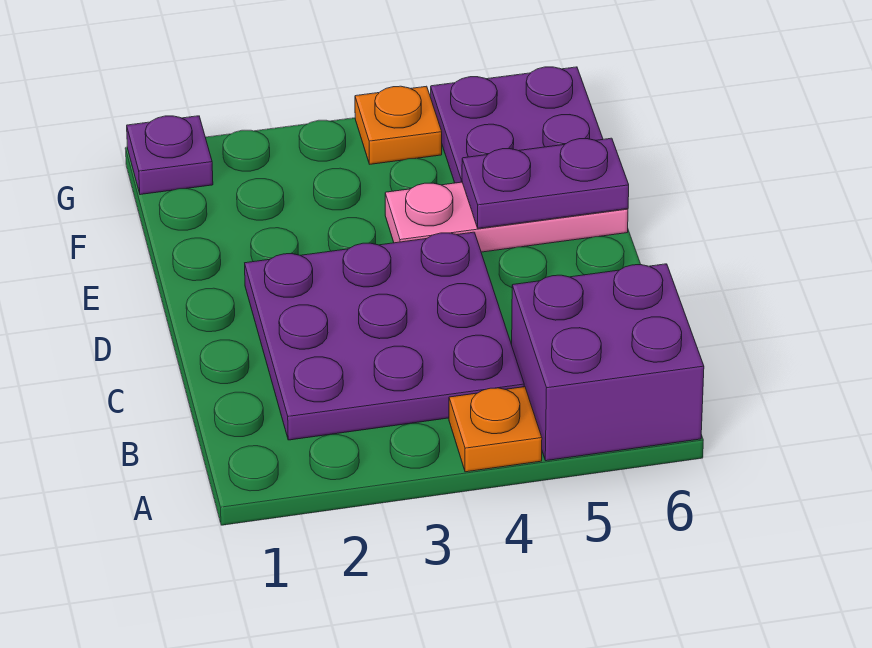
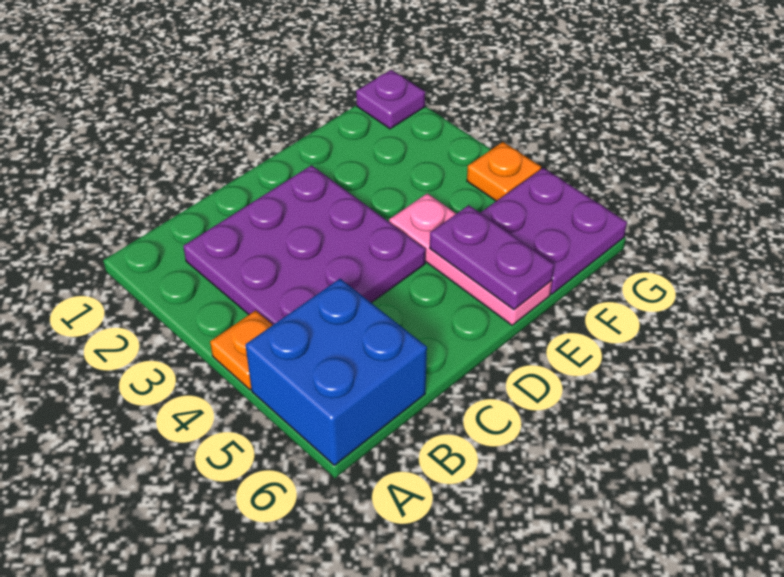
purple 2x2 brick [512,264,704,461] -> blue 2x2 brick [245,279,427,465]

